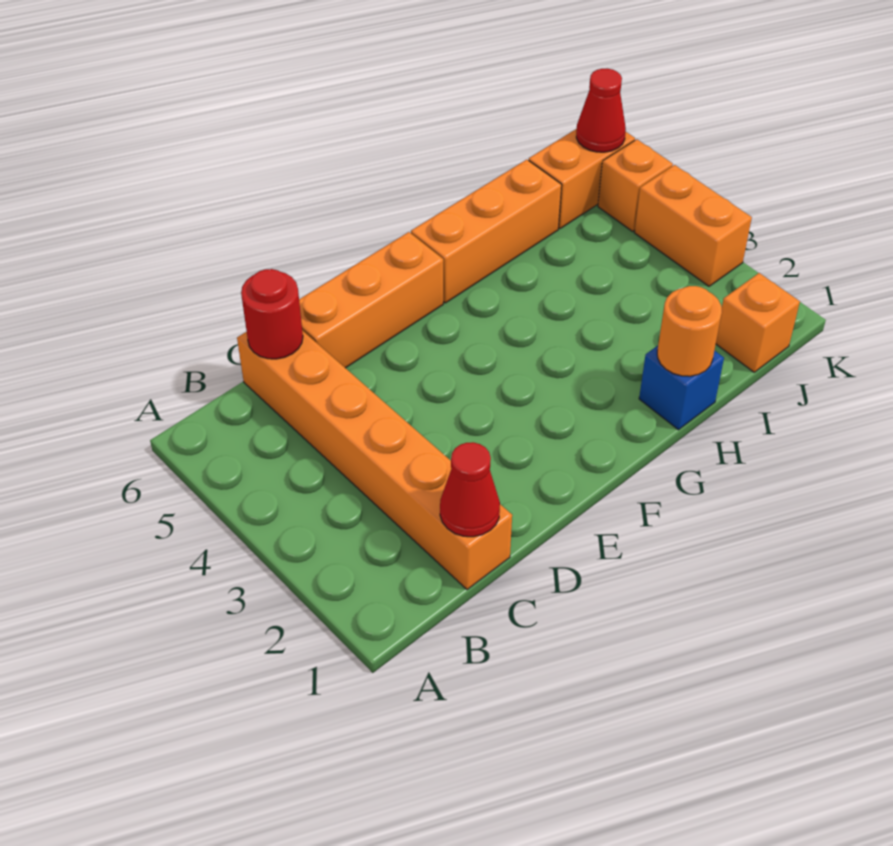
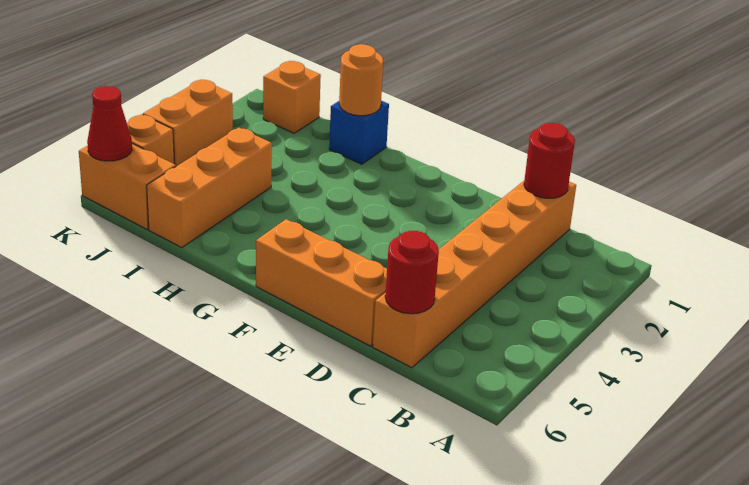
red 1x1 cone [440,442,500,537] -> red 1x1 round brick [524,123,575,198]
orange 1x3 brick [411,160,562,303] -> orange 1x3 brick turned to [147,127,272,248]

